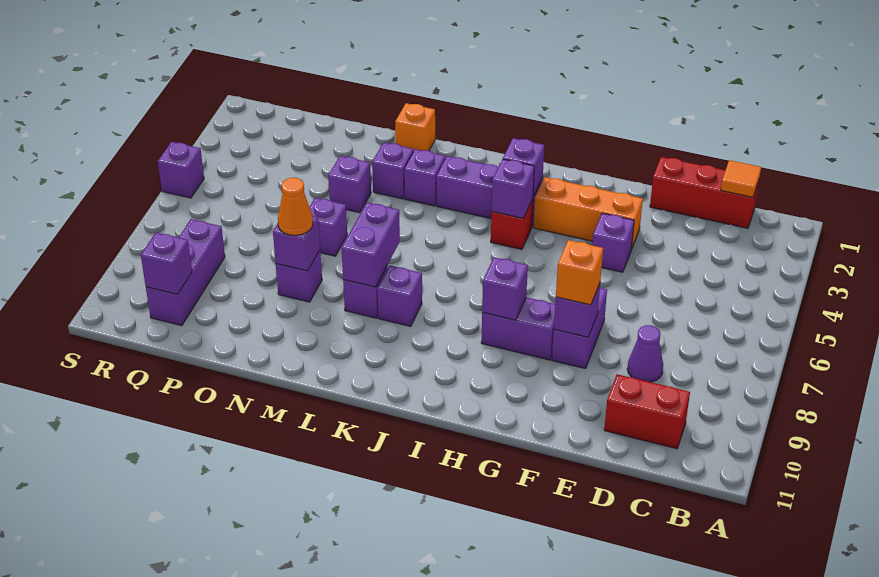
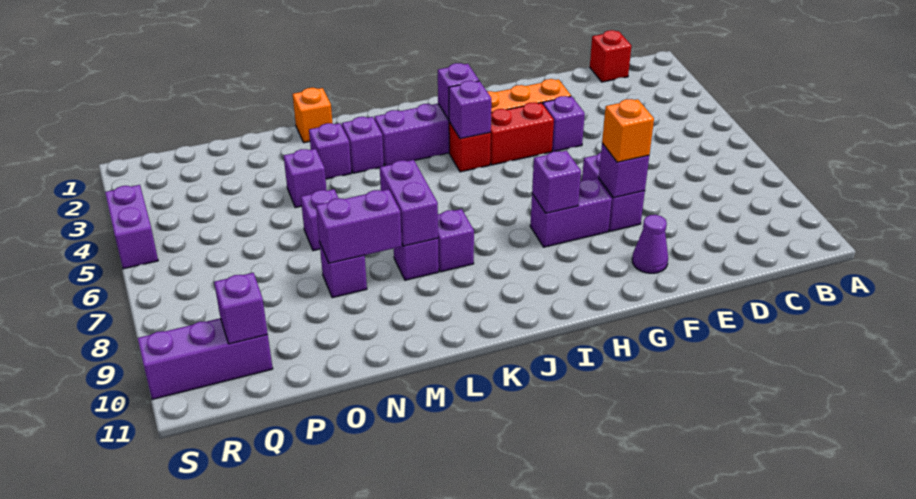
red 1x3 brick [650,157,759,228] -> red 1x1 brick [590,30,631,82]
orange 1x1 tile [721,160,761,197] -> none
red 1x2 brick [604,374,690,449] -> red 1x2 brick moved to [490,102,554,165]
purple 1x1 cone [627,325,663,382] -> purple 1x1 cone moved to [632,215,668,273]
purple 1x1 brick [273,216,320,271] -> purple 1x2 brick [316,189,402,263]
orange 1x1 cone [278,178,313,236] -> none
purple 1x3 brick [146,219,225,326] -> purple 1x3 brick turned to [138,318,273,399]
purple 1x1 brick [158,142,204,198] -> purple 1x2 brick [105,185,158,269]

